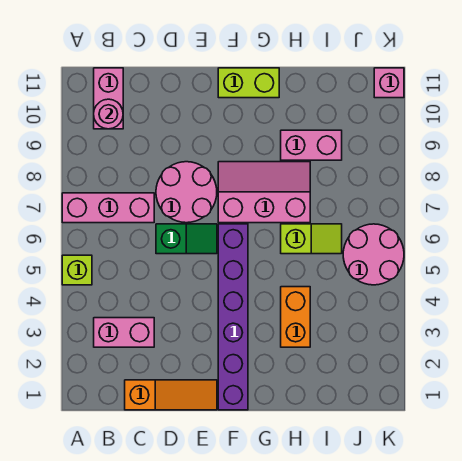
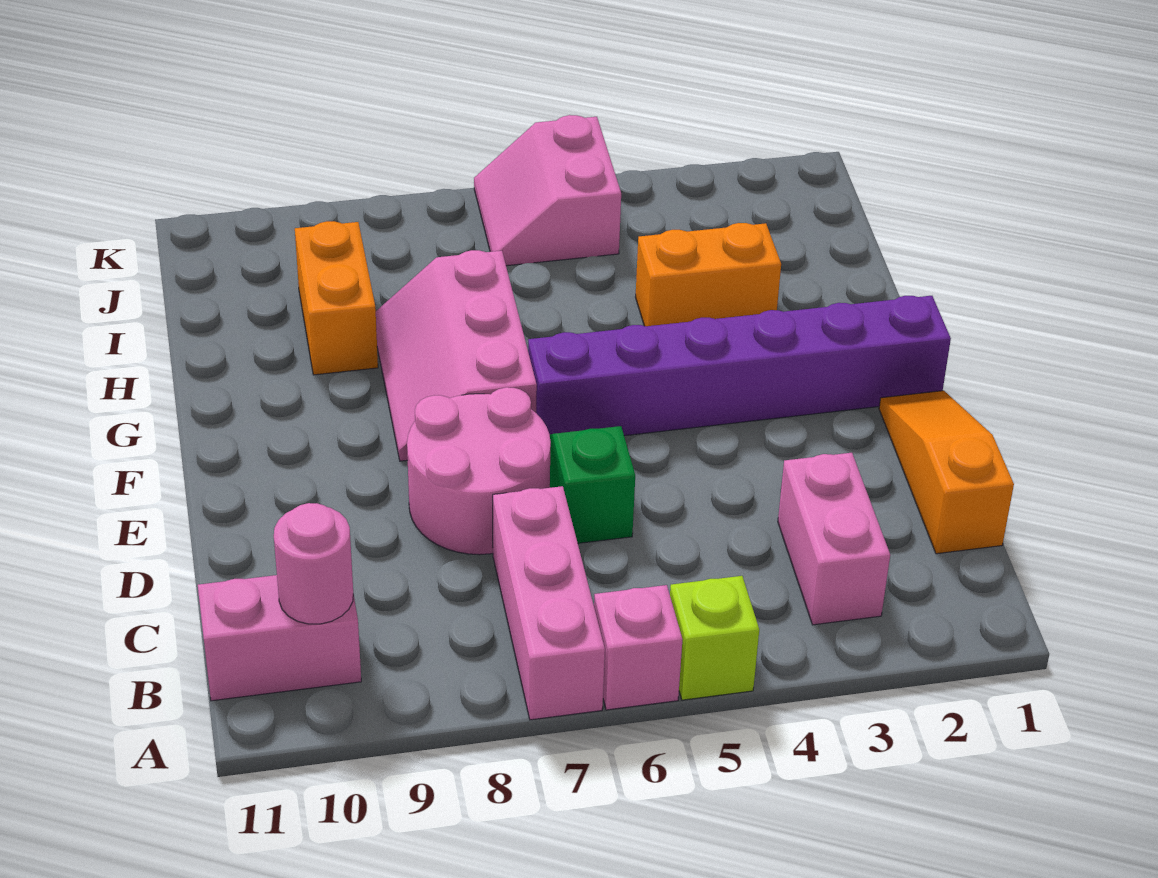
lime 1x2 brick [218,68,279,98] -> none
lime 1x2 slope [281,224,342,254] -> none
pink 1x2 brick [281,130,342,160] -> orange 1x2 brick [295,221,378,375]
pink 2x2 round brick [343,224,404,285] -> pink 2x2 slope [474,115,621,266]
pink 1x1 brick [374,68,404,98] -> pink 1x1 brick moved to [594,585,682,710]

